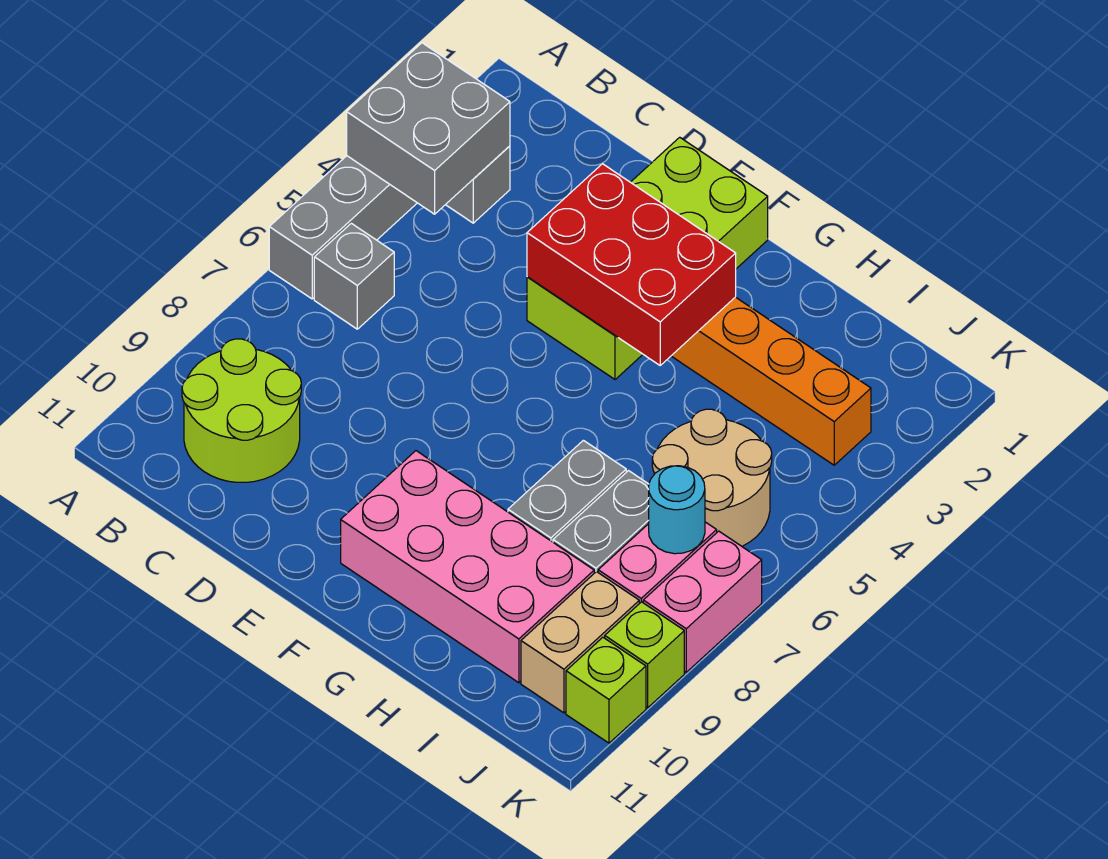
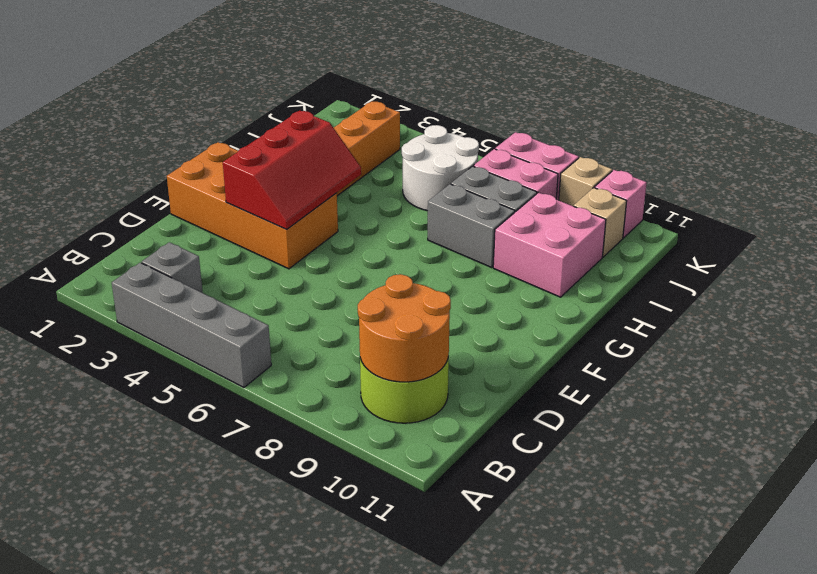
grey 2x2 brick [347,43,510,214] -> none
grey 1x1 brick [314,223,394,329] -> none
none -> orange 2x2 round brick [358,274,451,382]
lime 2x4 brick [527,137,768,380] -> orange 2x4 brick [167,142,338,269]
red 2x3 brick [527,164,736,365] -> red 2x3 slope [223,110,361,229]
pink 2x4 brick [341,451,594,683] -> pink 2x2 brick [493,193,606,297]
tan 2x2 round brick [652,409,772,546] -> white 2x2 round brick [402,125,479,211]
cyan 1x1 round brick [649,466,705,554] -> none
tan 1x2 brick [521,572,639,713] -> tan 1x1 brick [574,188,627,257]
lime 1x1 brick [605,602,684,708] -> tan 1x1 brick [559,157,612,206]
lime 1x1 brick [566,637,646,743] -> pink 1x1 brick [595,170,647,238]

